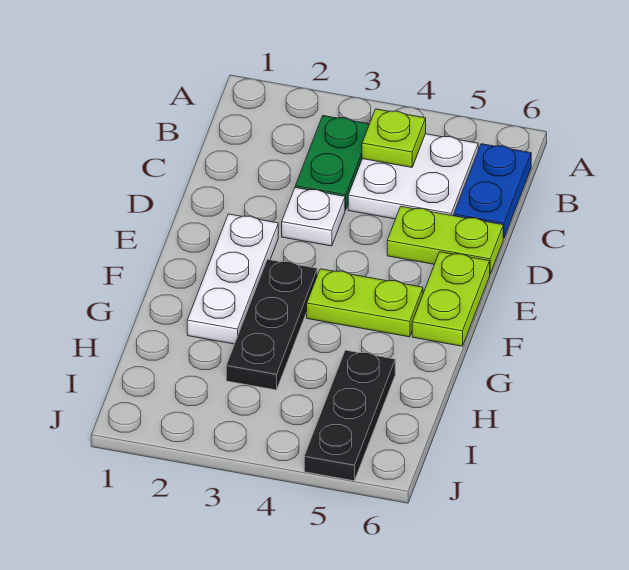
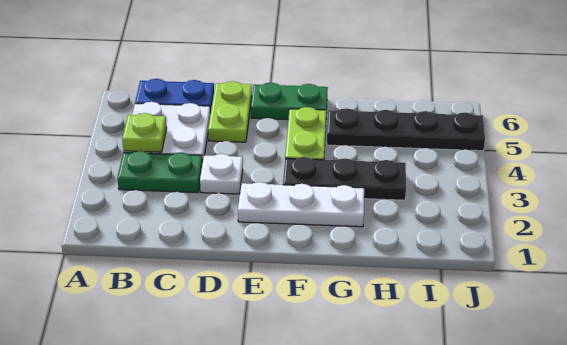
lime 1x2 plate [412,252,490,346] -> green 1x2 plate [251,83,328,120]
black 1x3 plate [304,350,395,481] -> black 1x4 plate [327,108,485,151]

